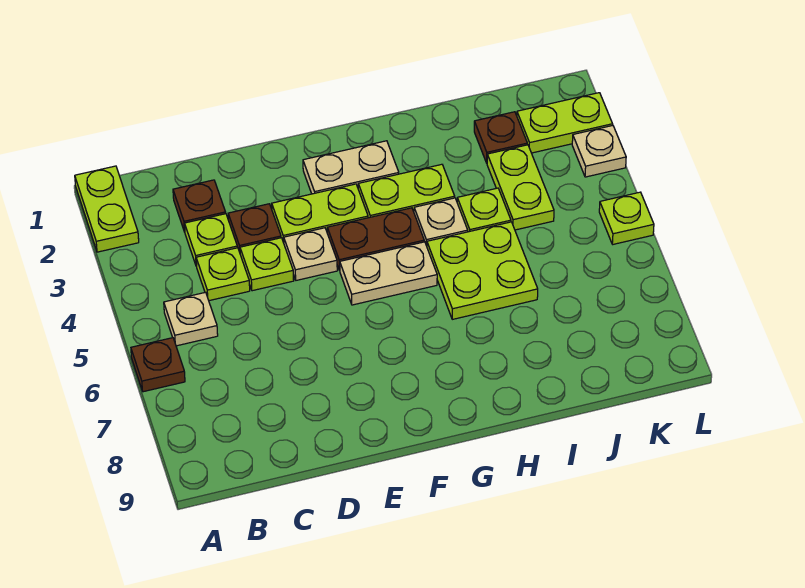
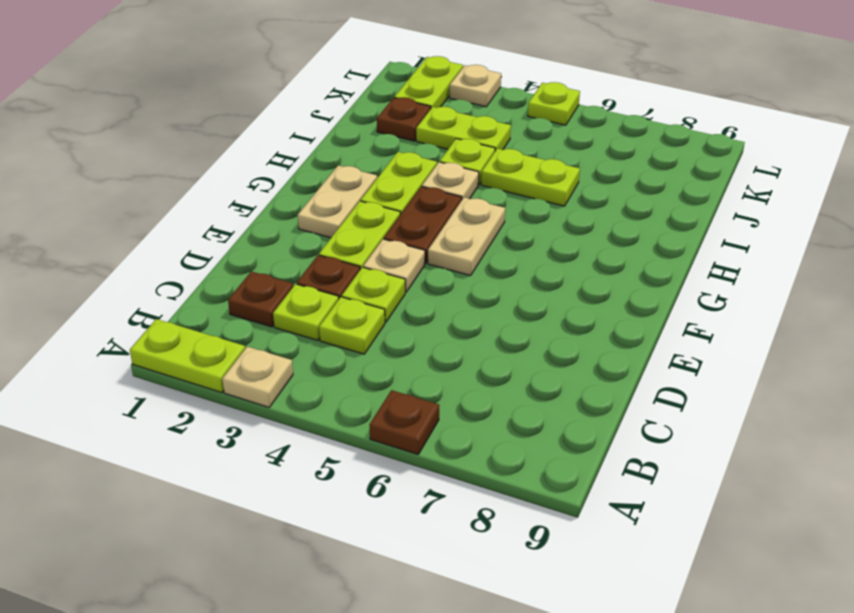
tan 1x1 plate [164,292,218,346] -> tan 1x1 plate moved to [222,347,293,407]
lime 2x2 plate [427,222,538,319] -> lime 1x2 plate [481,148,580,206]

